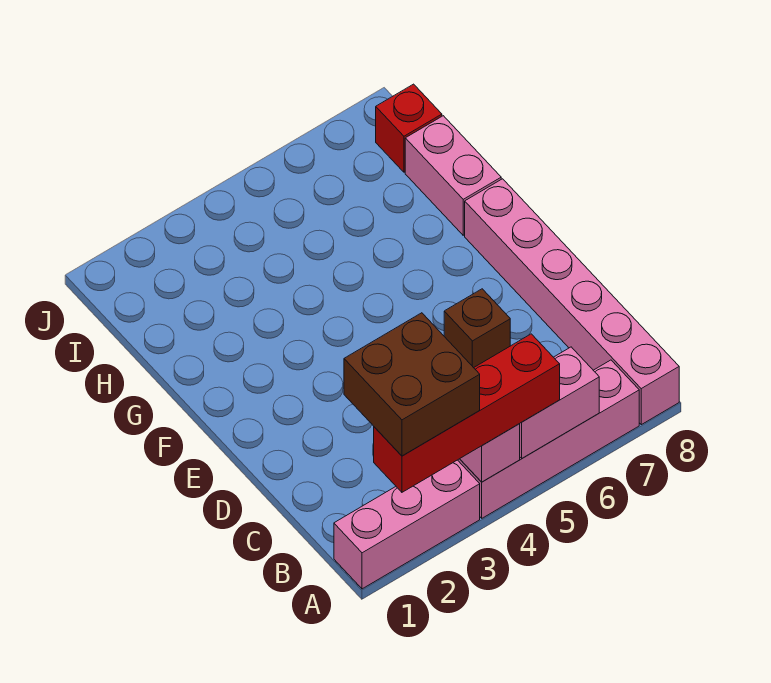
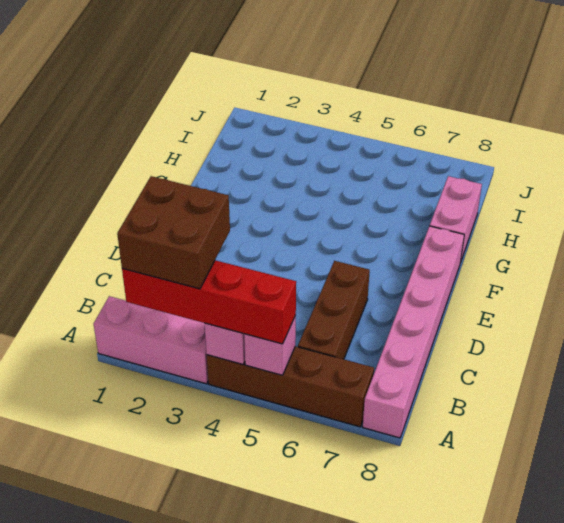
pink 1x4 brick [458,360,639,518] -> brown 1x4 brick [207,346,374,427]
pink 1x2 brick [520,347,599,458] -> pink 1x1 brick [244,316,296,375]
brown 1x1 brick [444,289,510,368] -> brown 1x3 brick [298,261,370,359]
red 1x1 brick [376,84,442,172] -> none

